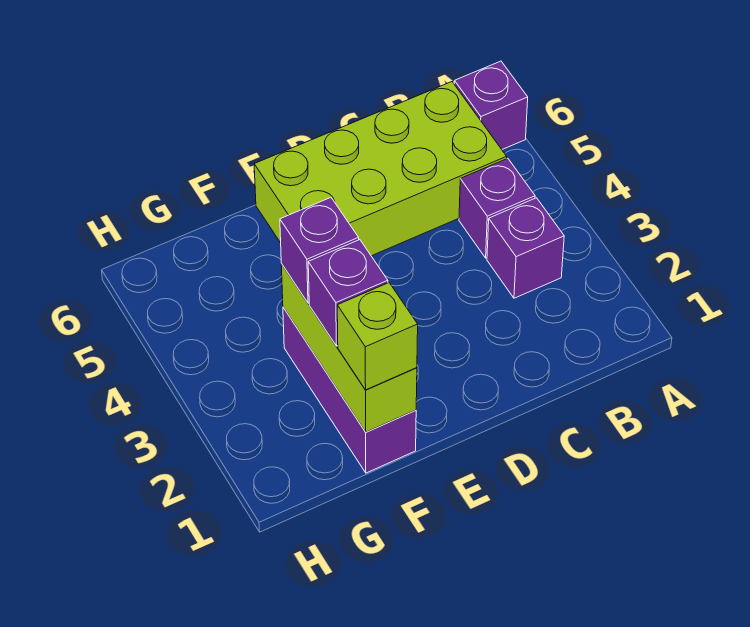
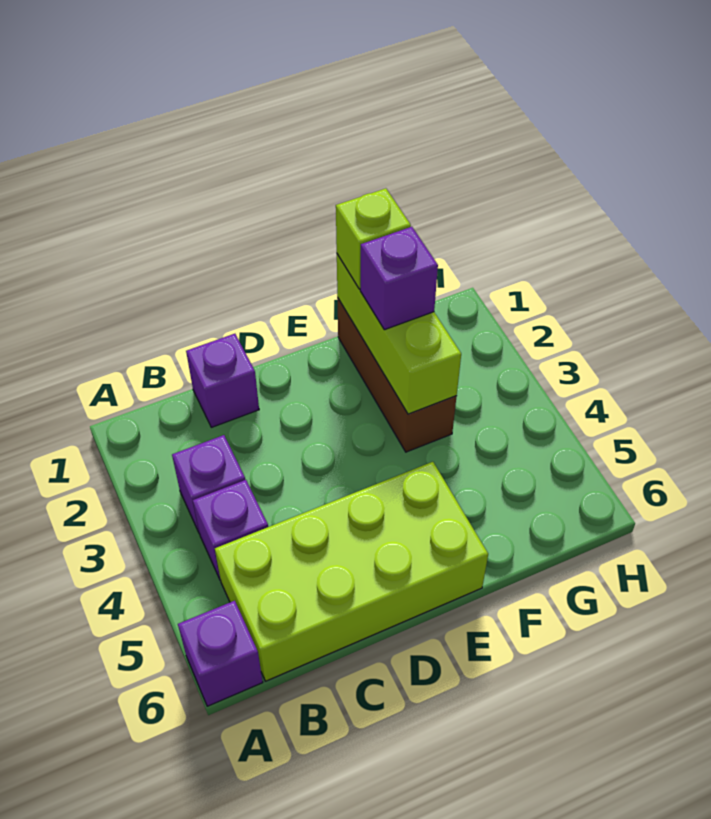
purple 1x3 brick [283,307,416,473] -> brown 1x3 brick [337,298,457,452]
purple 1x1 brick [280,198,359,303] -> purple 1x1 brick moved to [186,334,259,427]

